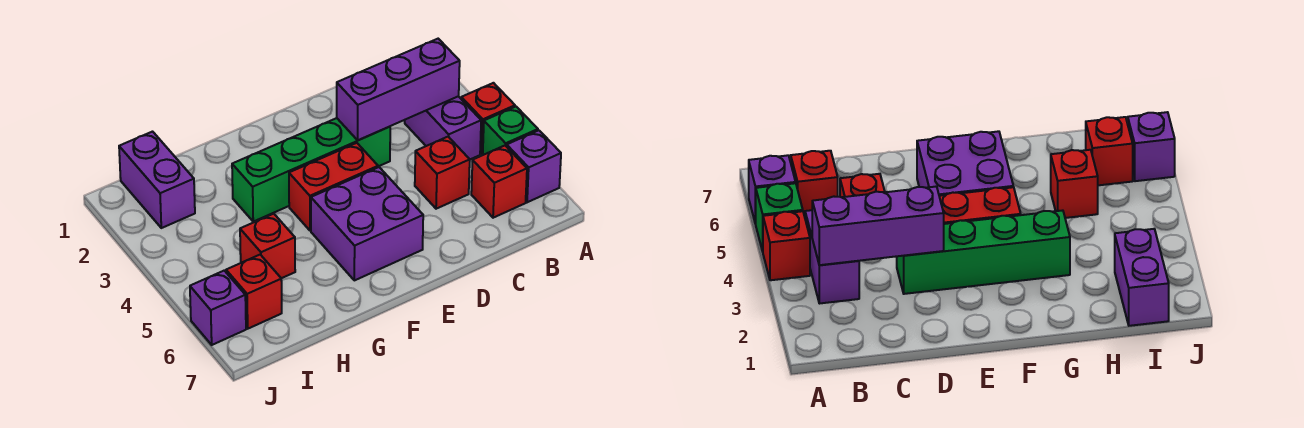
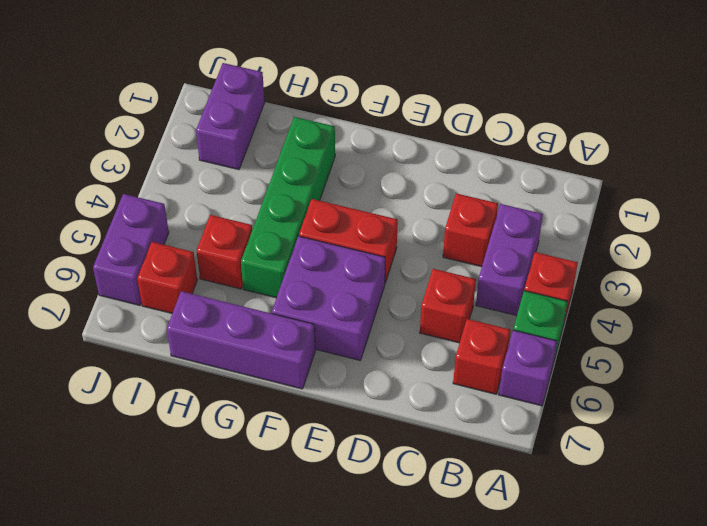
purple 1x3 brick [337,39,460,140] -> purple 1x3 brick moved to [167,291,315,389]
none -> red 1x1 brick [443,193,498,267]
green 1x4 brick [232,118,390,222] -> green 1x4 brick turned to [241,117,335,298]
purple 1x1 brick [190,271,246,345] -> purple 1x2 brick [93,194,169,305]

